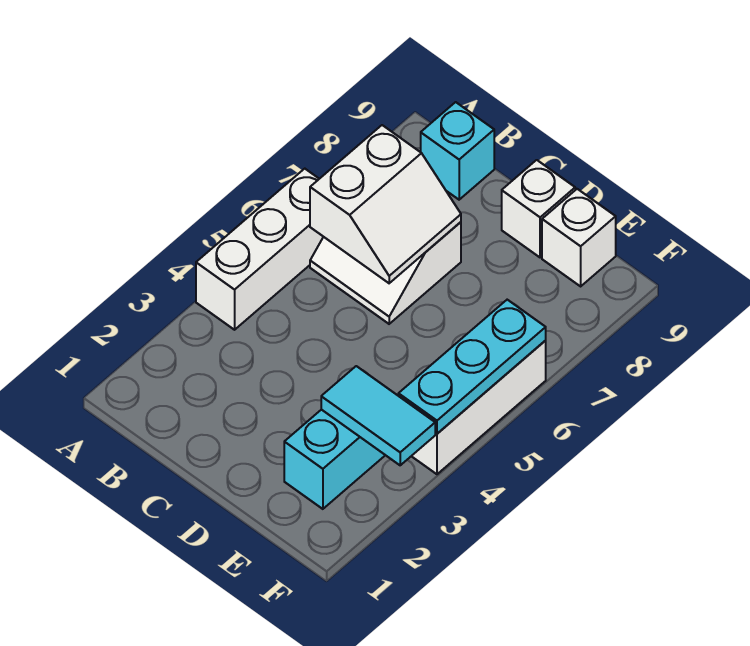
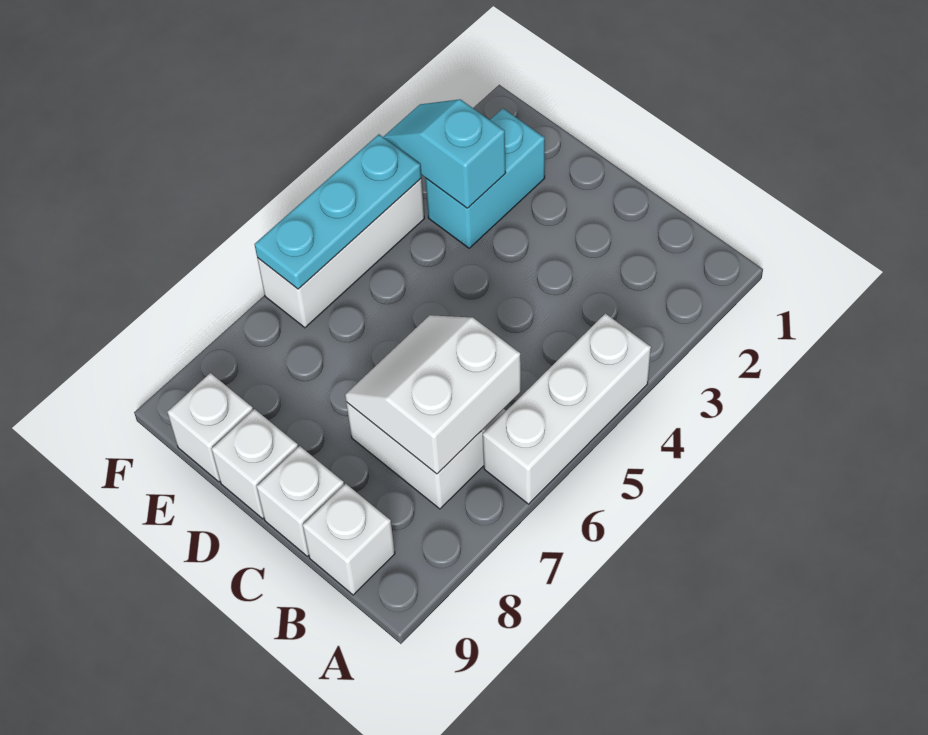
cyan 1x1 brick [421,102,494,200] -> white 1x1 brick [303,484,395,595]
none -> white 1x1 brick [257,446,344,556]
cyan 1x2 tile [321,366,435,465] -> cyan 1x2 slope [384,99,506,208]

